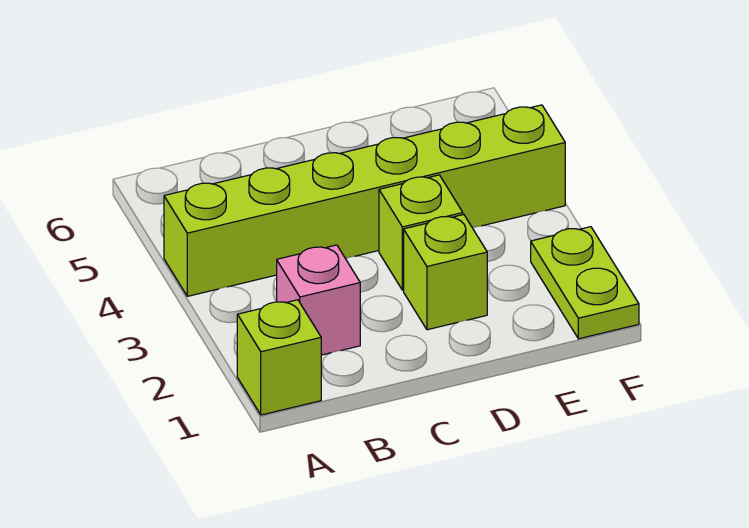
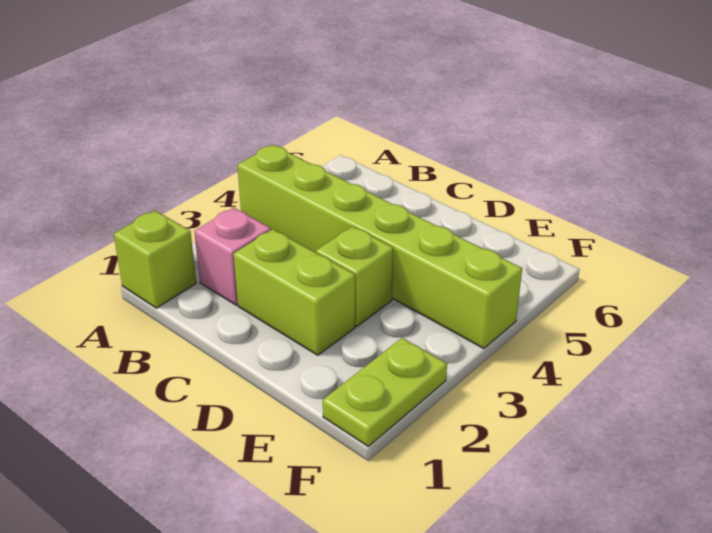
lime 1x1 brick [404,215,487,330] -> lime 1x2 brick [234,229,355,355]

